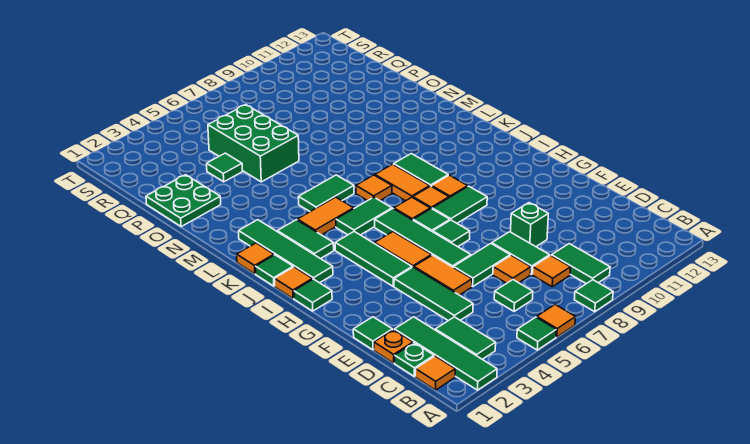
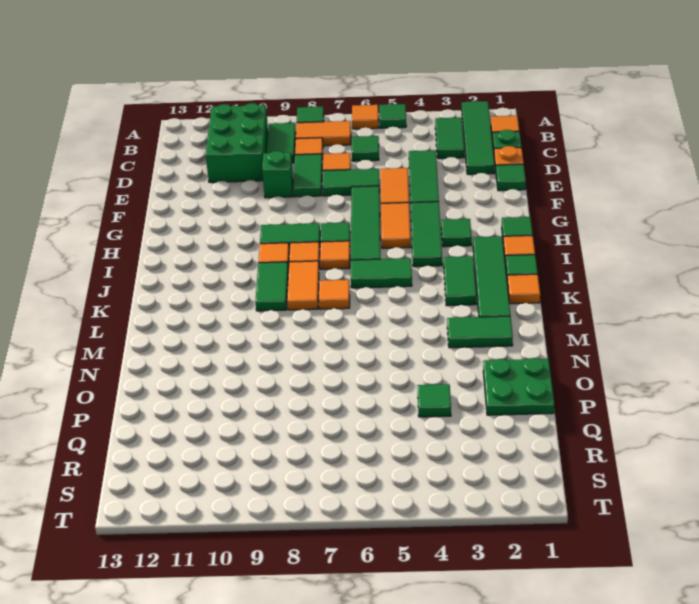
green 1x1 tile [433,220,470,247] -> green 1x1 tile moved to [441,219,472,247]
orange 1x2 tile [297,197,354,235] -> orange 1x2 tile moved to [296,121,351,146]
green 1x2 tile [298,175,354,212] -> green 1x2 tile moved to [447,316,513,348]
green 2x3 brick [208,105,299,182] -> green 2x3 brick moved to [206,103,268,182]

